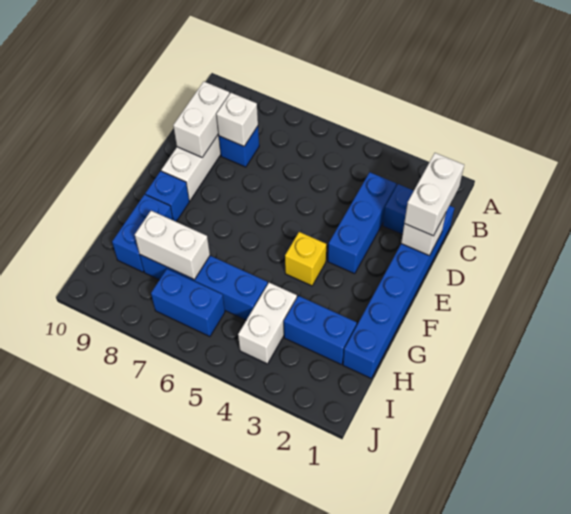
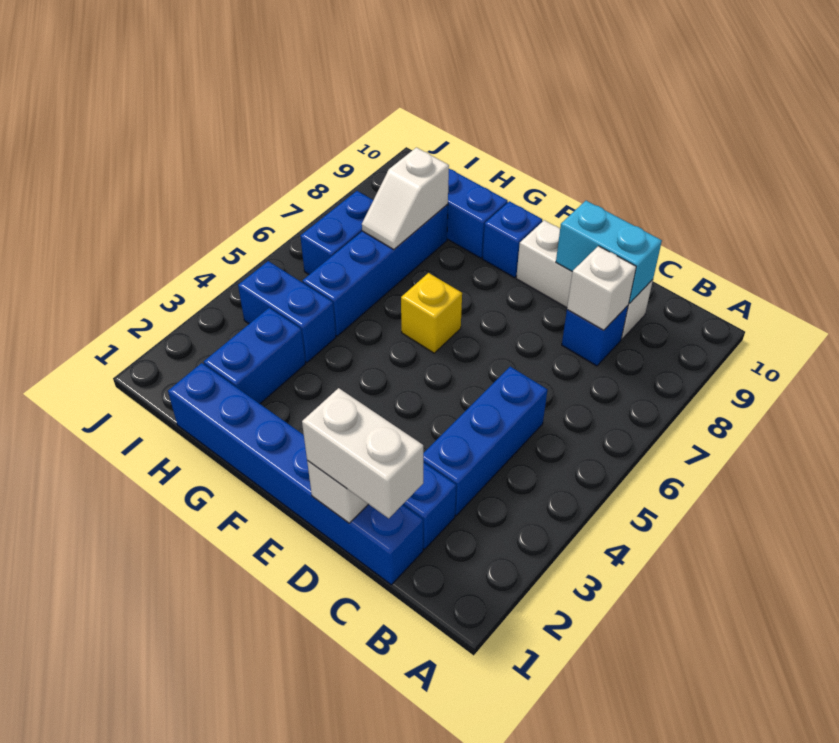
blue 1x3 brick [328,172,397,274] -> blue 1x3 brick turned to [423,367,547,516]
white 1x2 brick [173,82,230,157] -> cyan 1x2 brick [556,201,662,304]
yellow 1x1 brick [285,232,326,286] -> yellow 1x1 brick moved to [401,273,462,353]
white 1x2 brick [238,283,297,364] -> blue 1x2 brick [238,261,336,362]
white 1x2 brick [135,211,210,280] -> white 1x2 slope [362,148,449,250]

